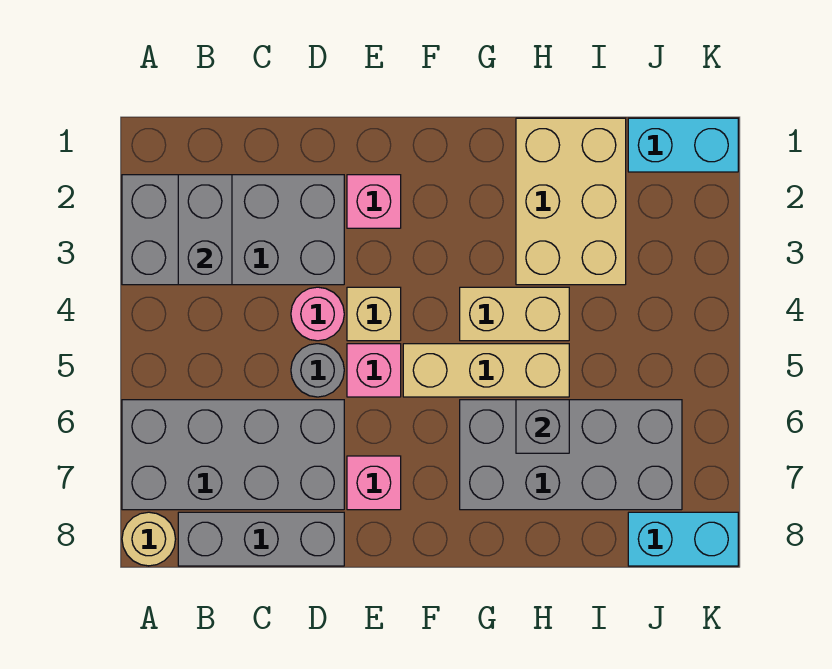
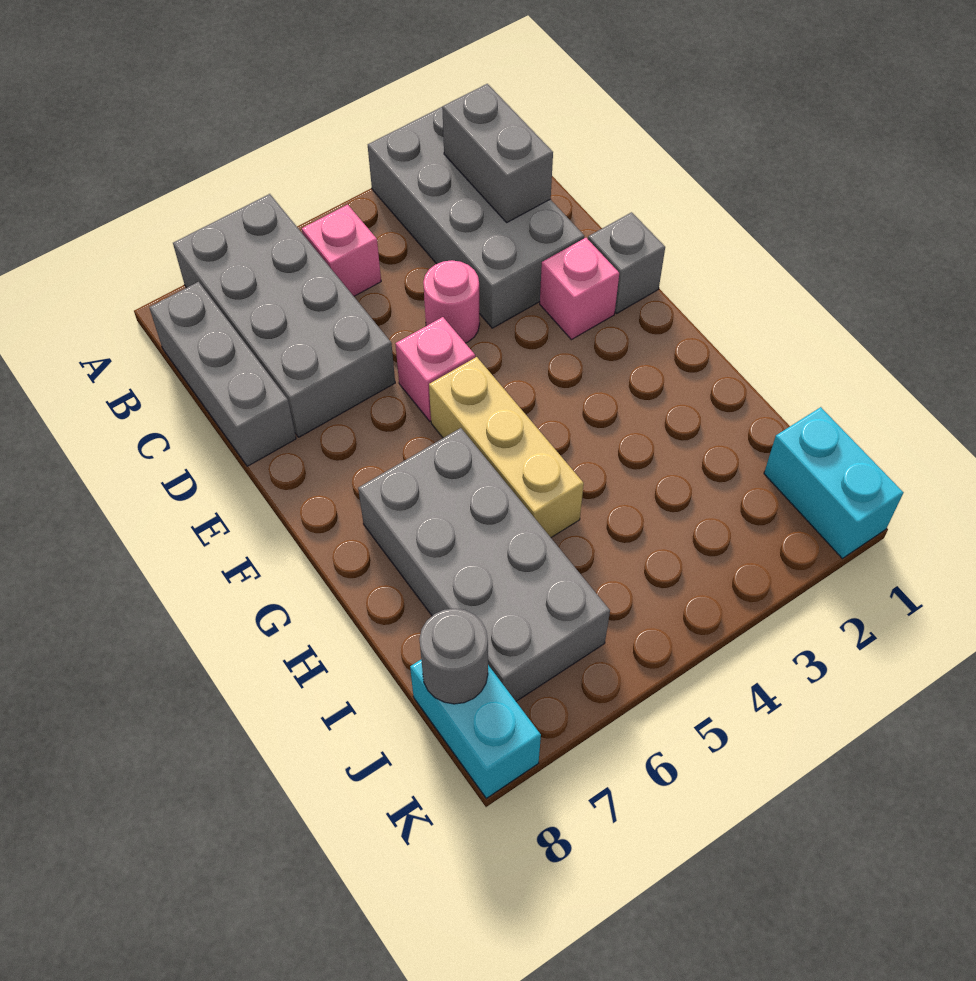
tan 1x1 round brick [122,512,176,566] -> none
grey 1x2 brick [178,175,232,285] -> grey 1x2 brick turned to [442,84,553,222]
grey 1x1 round brick [291,344,344,397] -> grey 1x1 round brick moved to [419,609,488,704]
tan 1x1 brick [347,287,401,341] -> none
pink 1x1 brick [347,456,401,510] -> pink 1x1 brick moved to [302,204,381,296]
tan 1x2 brick [460,287,569,341] -> none
tan 2x3 brick [516,118,626,285] -> none
grey 1x1 brick [516,400,569,453] -> grey 1x1 brick moved to [588,212,665,313]

